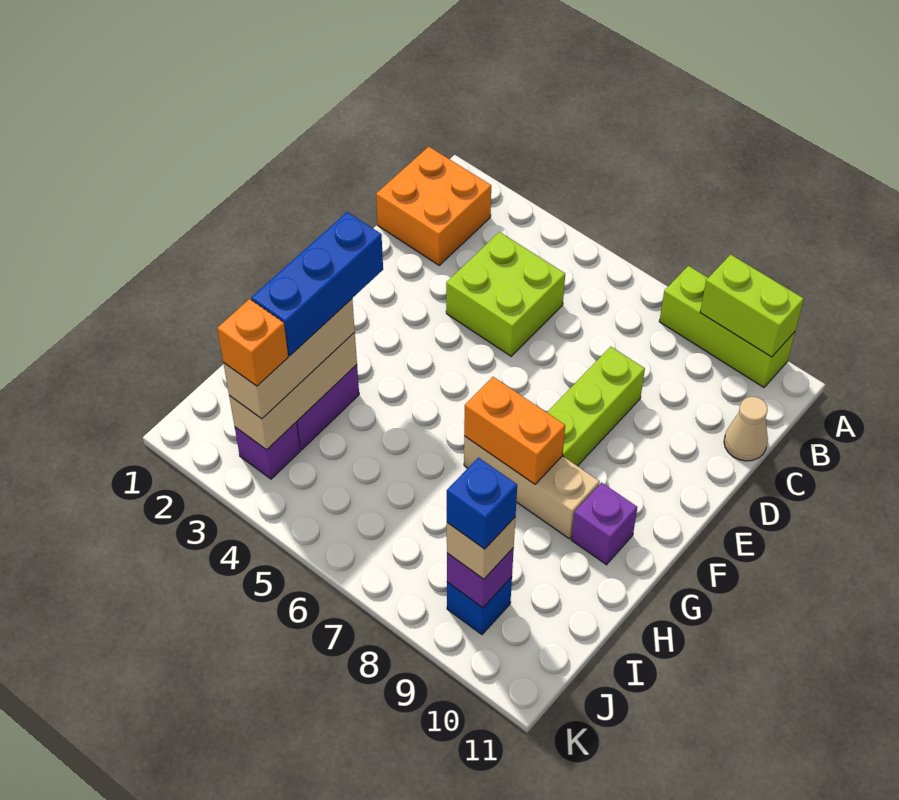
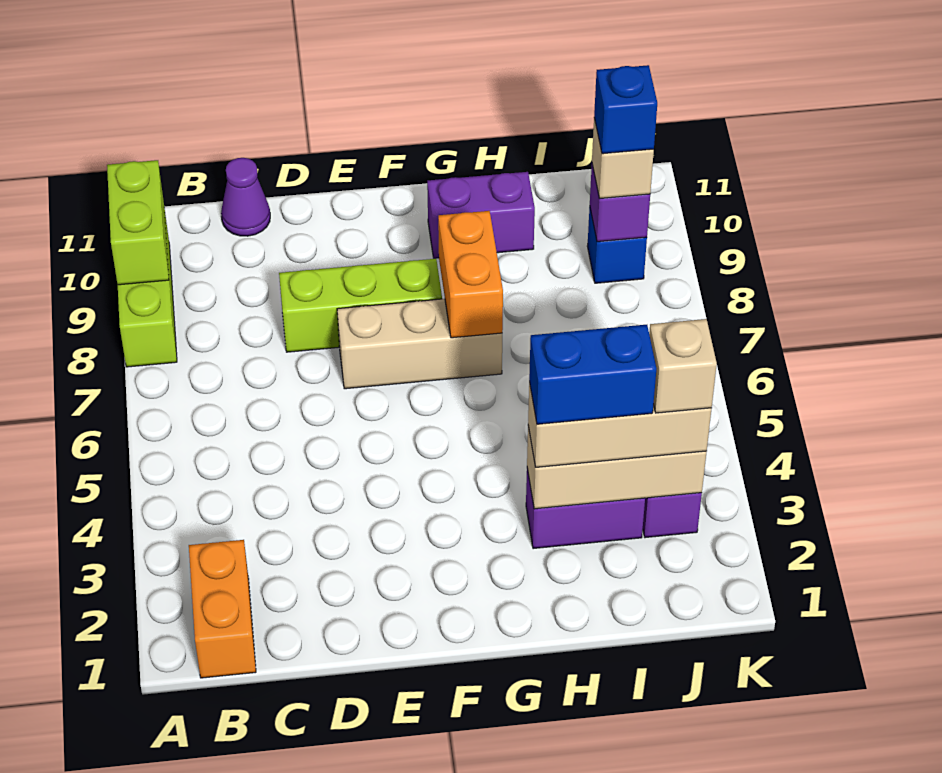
orange 2x2 brick [376,147,491,265] -> orange 1x2 brick [189,540,256,678]
lime 2x2 brick [446,232,565,356] -> none
tan 1x1 cone [724,397,768,461] -> purple 1x1 cone [221,158,270,236]
blue 1x3 brick [251,212,383,355] -> blue 1x2 brick [529,325,656,424]
tan 1x3 brick [464,436,600,539] -> tan 1x3 brick turned to [337,299,502,389]
purple 1x1 brick [571,483,637,565] -> purple 1x2 brick [427,172,535,258]
orange 1x1 brick [217,299,288,386] -> tan 1x1 brick [649,319,717,413]

